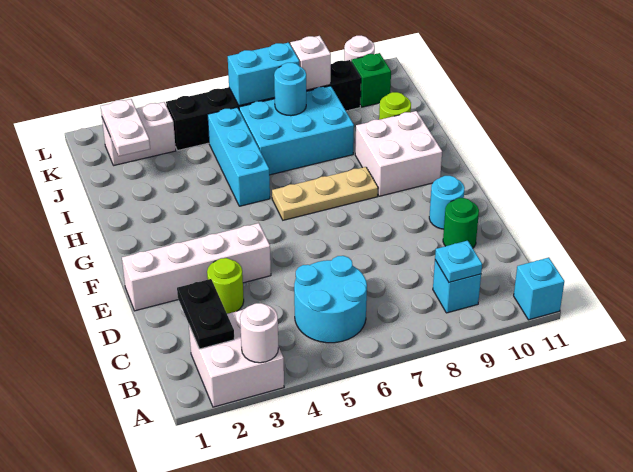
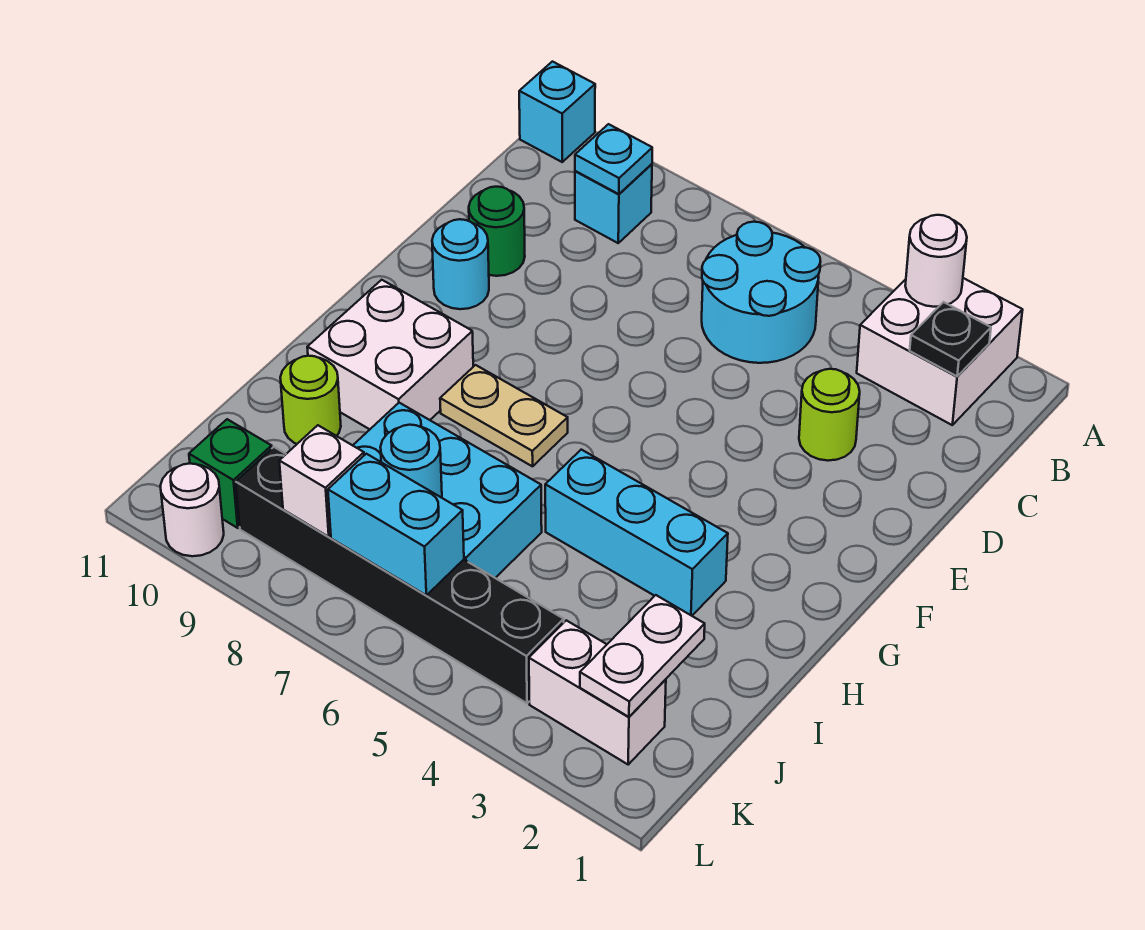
black 1x2 plate [177,279,234,349] -> black 1x1 plate [910,302,991,376]
white 1x4 brick [122,223,271,311] -> none
tan 1x3 plate [272,167,378,220] -> tan 1x2 plate [440,365,568,466]
cyan 1x3 brick [208,107,270,206] -> cyan 1x3 brick turned to [545,450,728,616]

